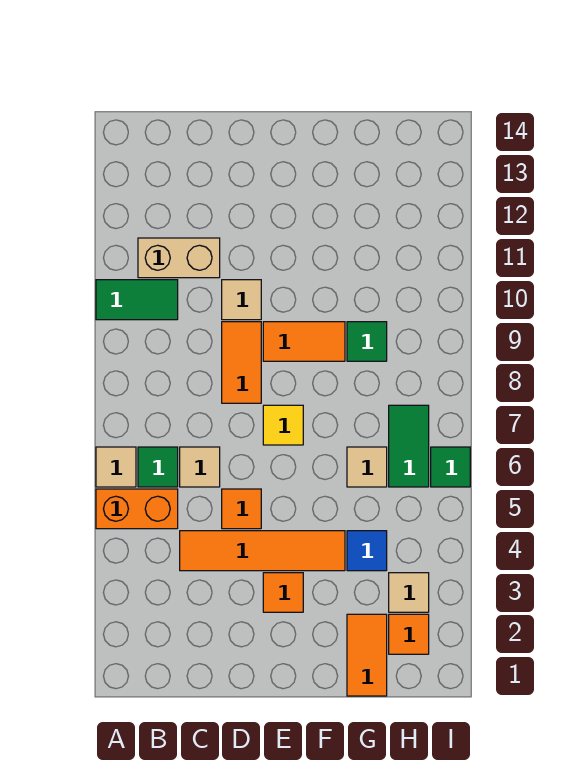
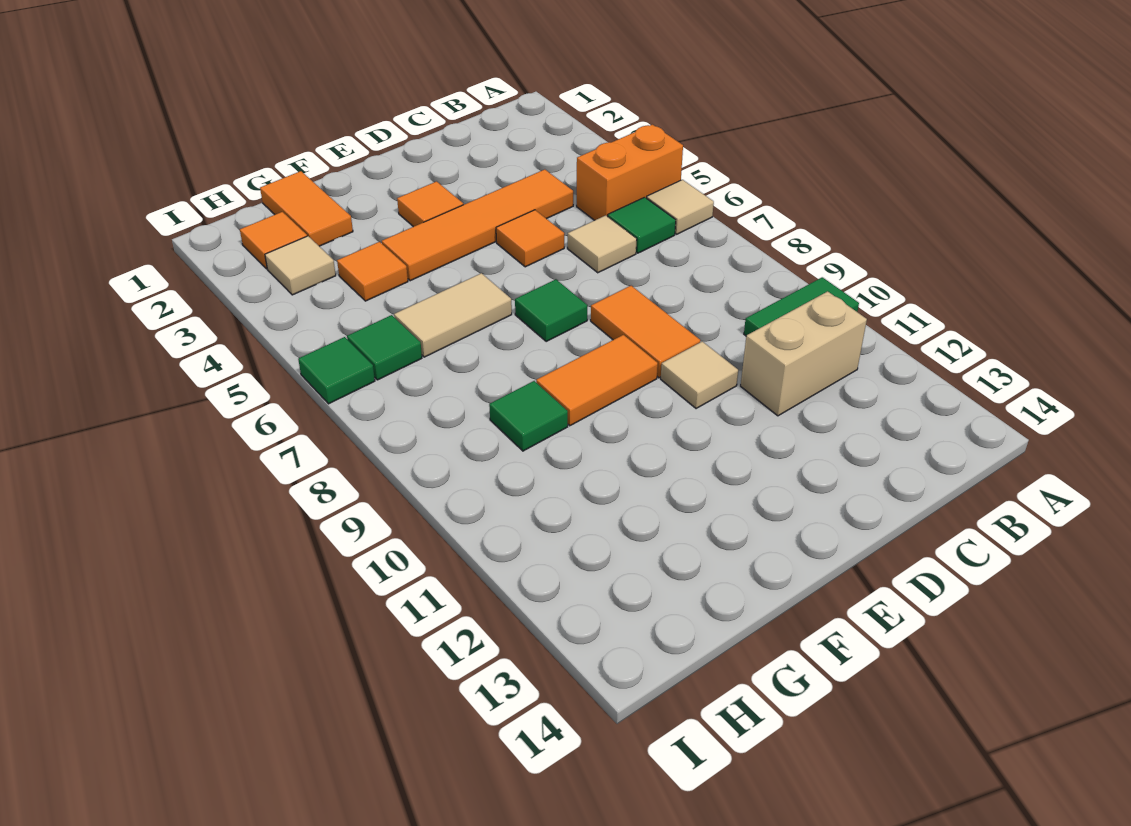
yellow 1x1 tile [263,405,303,445] -> green 1x1 tile [515,279,587,341]
blue 1x1 tile [347,531,387,571] -> orange 1x1 tile [337,242,408,301]
tan 1x1 tile [347,447,387,487] -> tan 1x2 tile [394,273,512,357]
green 1x2 tile [389,405,429,487] -> green 1x1 tile [347,315,422,380]

